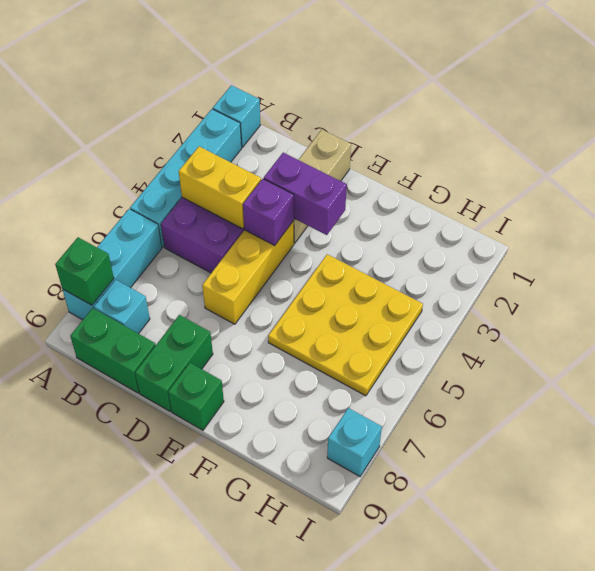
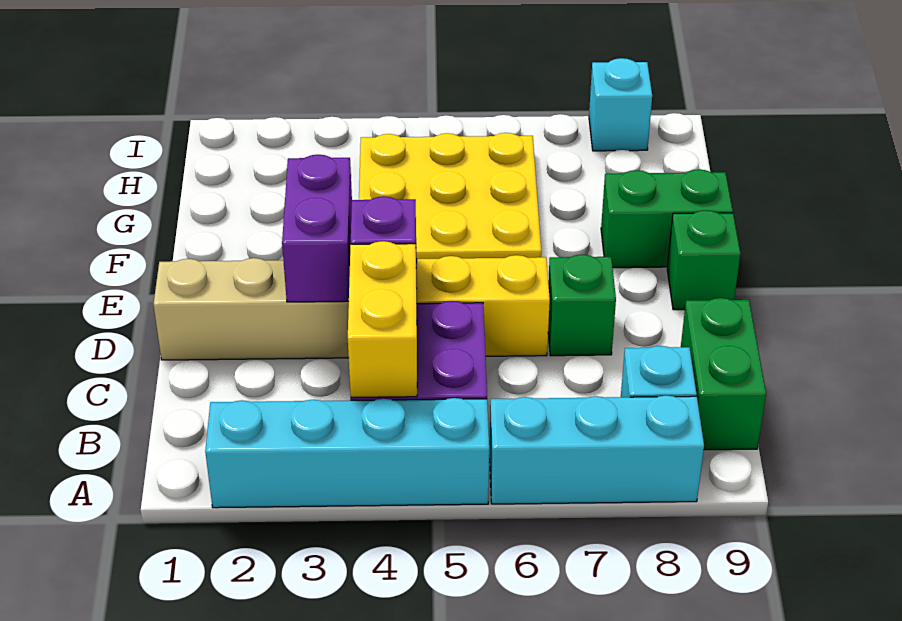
cyan 1x1 brick [213,85,260,147] -> none
green 1x1 brick [55,237,114,305] -> green 1x1 brick moved to [548,254,616,356]
green 1x2 brick [135,315,213,411] -> green 1x2 brick moved to [601,169,733,268]

